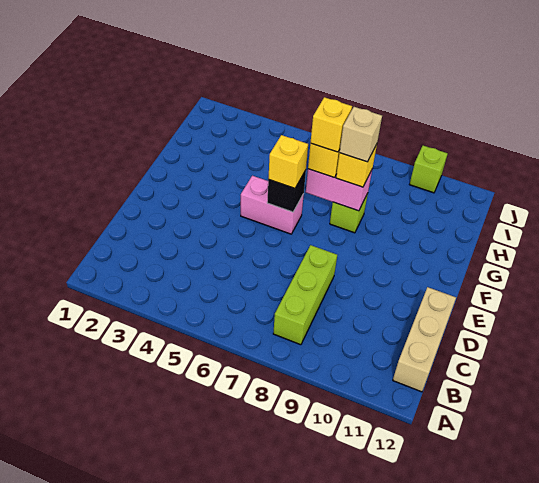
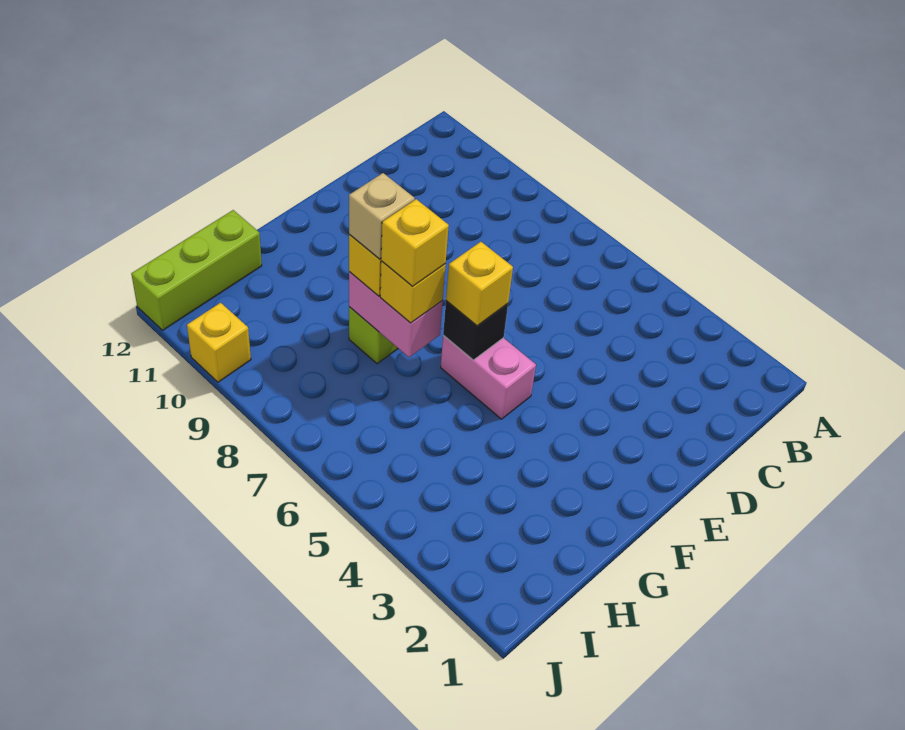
lime 1x3 brick [273,245,337,345] -> lime 1x3 brick moved to [131,210,262,330]
tan 1x3 brick [393,287,456,392] -> none
lime 1x1 brick [410,146,448,193] -> yellow 1x1 brick [187,303,251,382]

